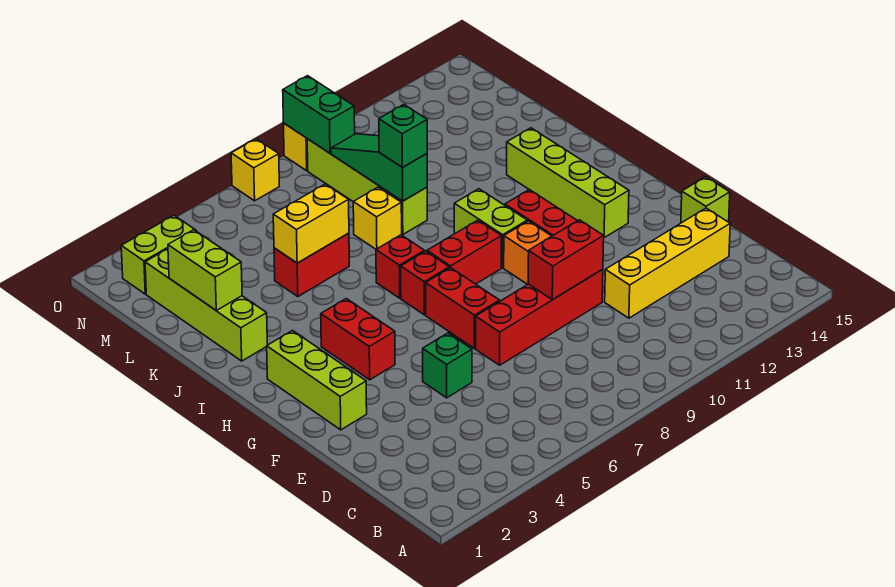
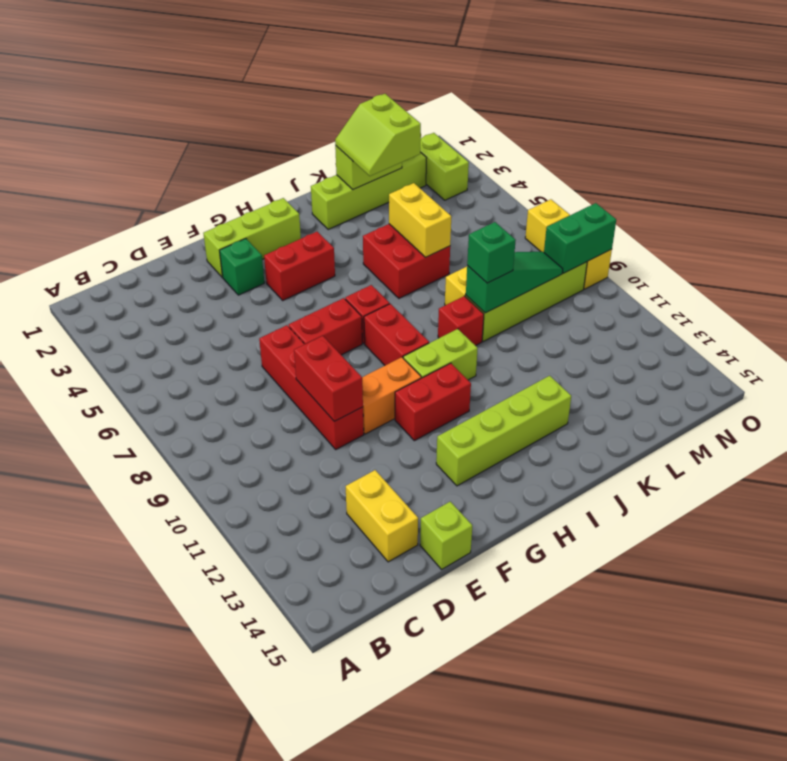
yellow 1x4 brick [605,208,730,318] -> yellow 1x2 brick [346,470,418,562]
green 1x1 brick [423,333,472,398] -> green 1x1 brick moved to [220,239,264,295]
red 1x1 brick [376,235,425,298] -> red 1x1 brick moved to [438,296,484,346]
none -> lime 2x2 slope [335,94,421,176]
red 1x2 brick [274,233,349,297] -> red 2x2 brick [363,224,450,298]

